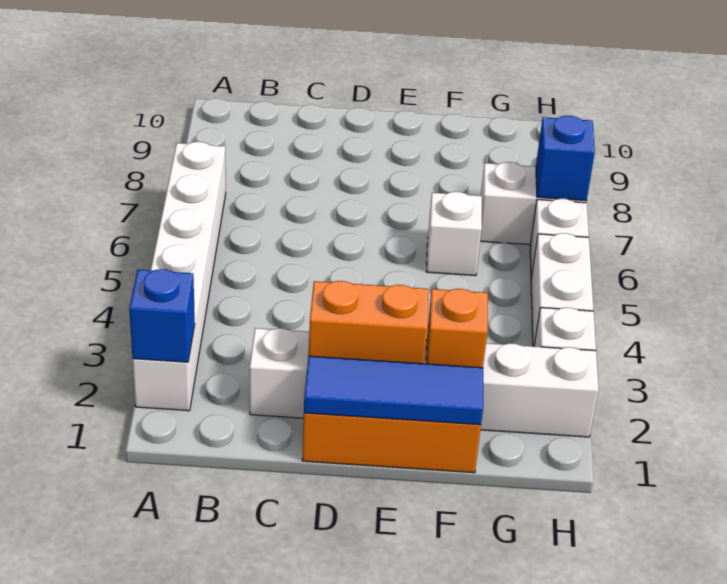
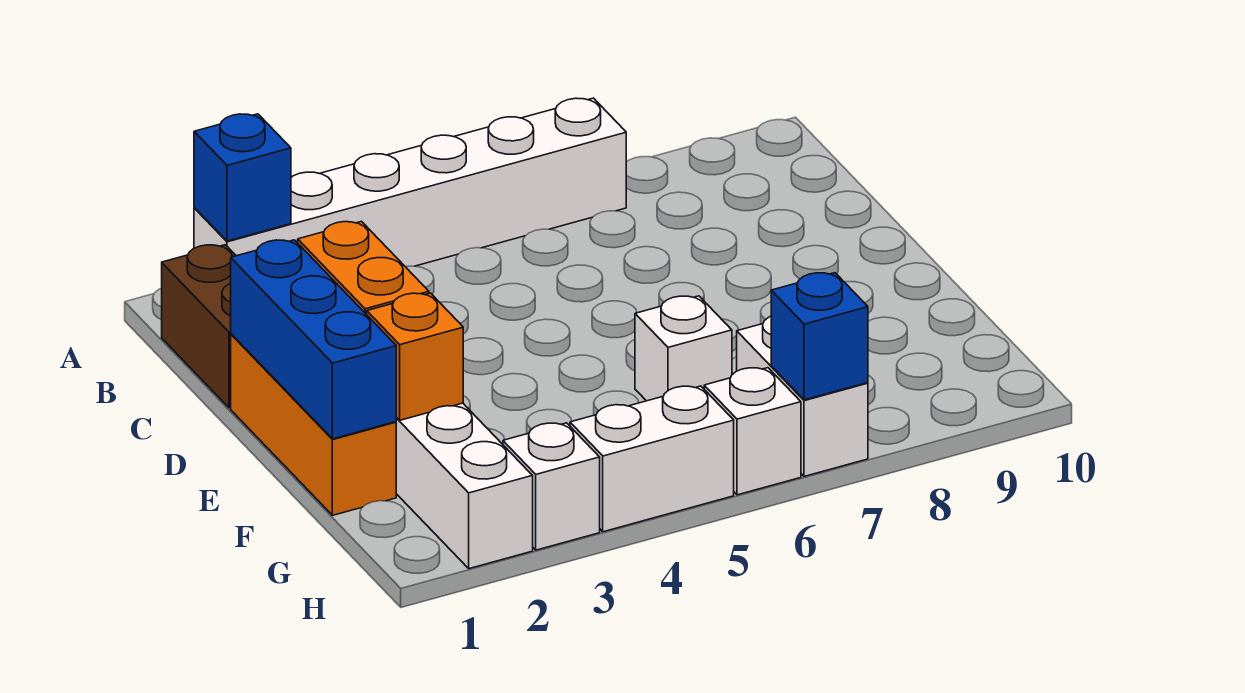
none -> brown 1x2 brick [162,245,236,408]
blue 1x3 tile [304,356,483,425] -> blue 1x3 brick [231,240,396,439]

